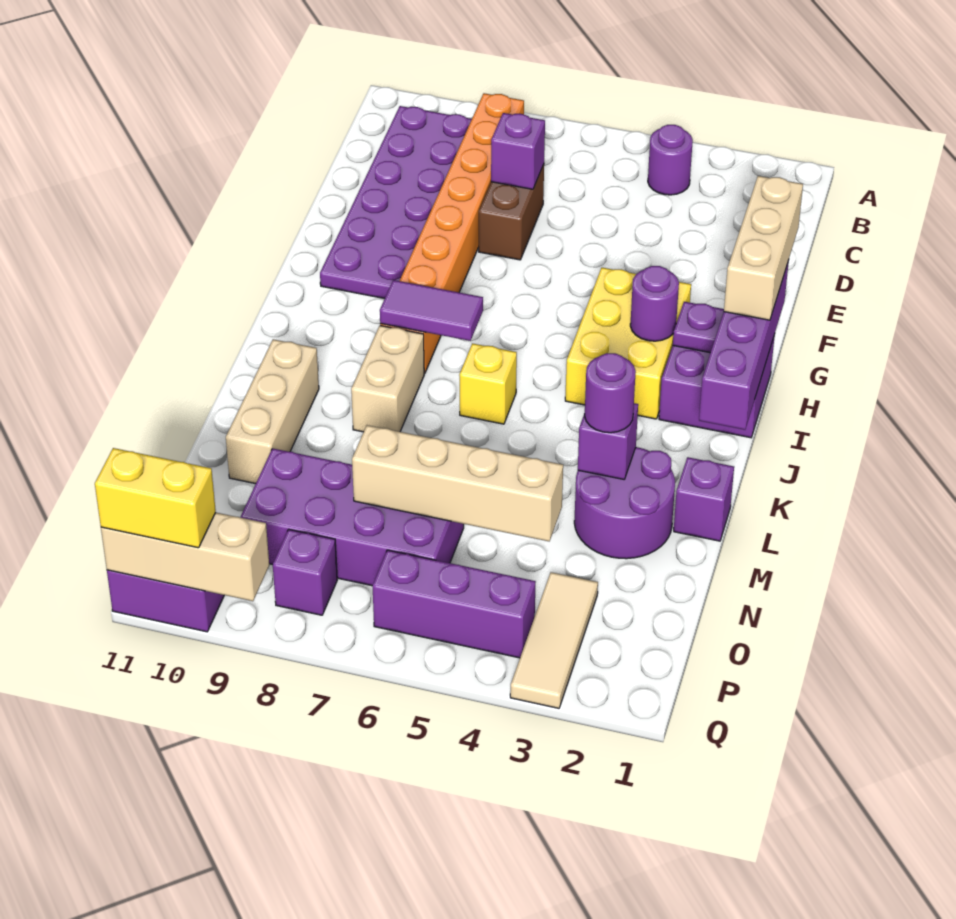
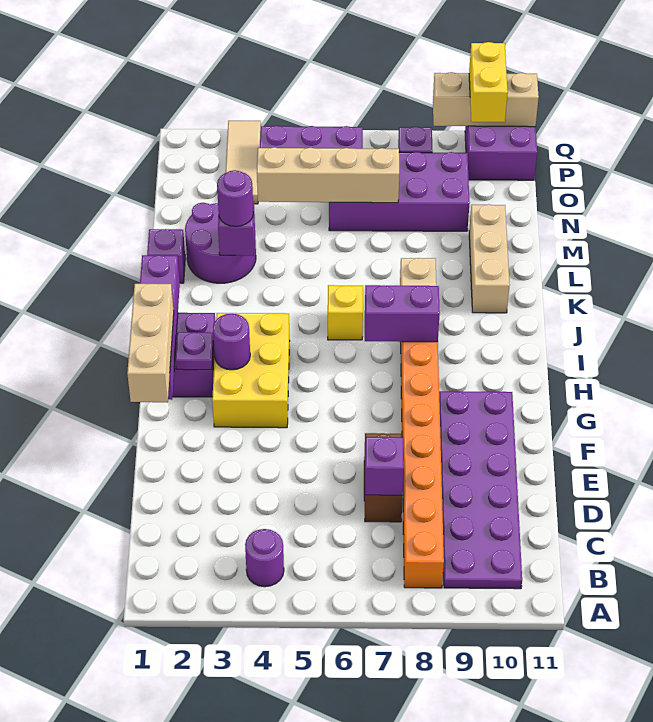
purple 1x2 tile [380,280,483,341] -> purple 1x2 brick [365,285,440,342]
yellow 1x2 brick [95,448,216,548] -> yellow 1x2 brick turned to [469,42,508,122]

